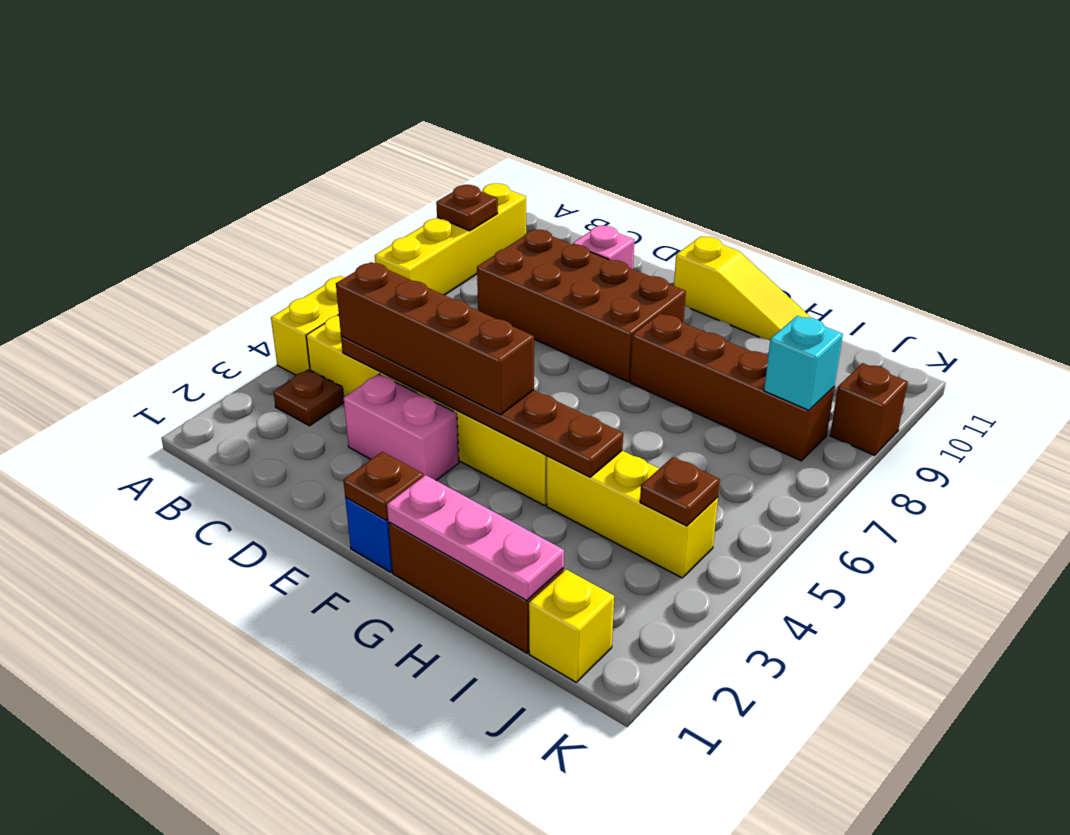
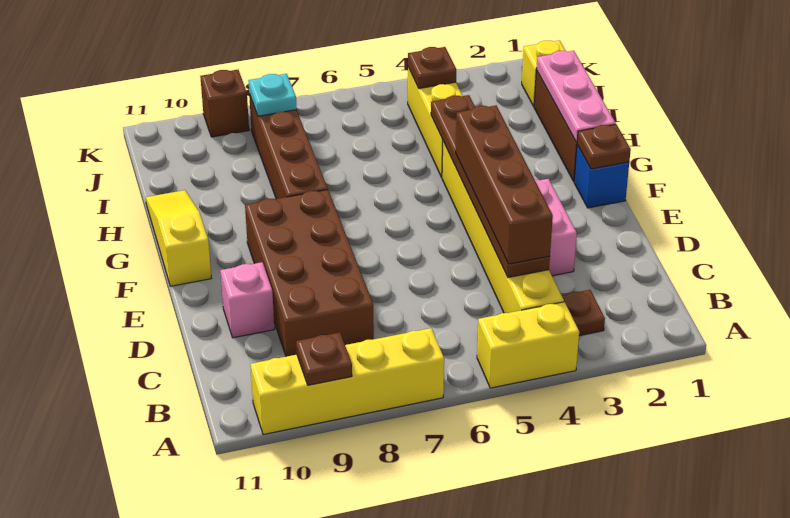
cyan 1x1 brick [764,316,843,410] -> cyan 1x1 plate [248,74,297,116]

